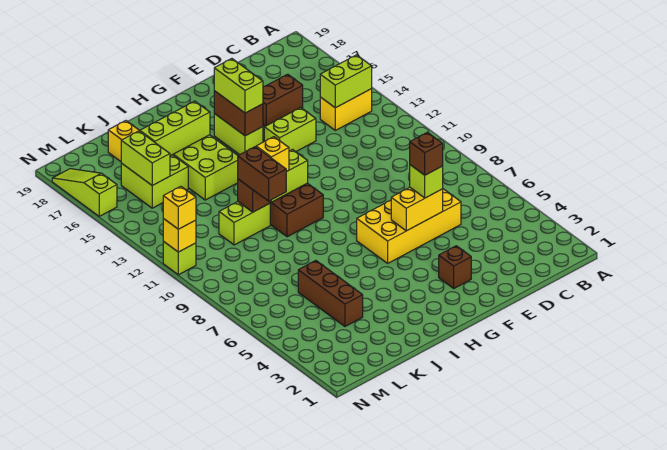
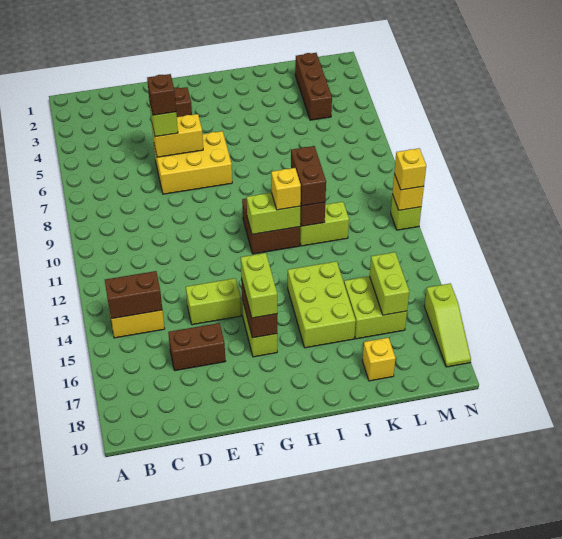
lime 1x2 brick [320,55,372,108] -> brown 1x2 brick [105,271,162,319]
yellow 2x4 brick [357,189,461,263] -> yellow 2x3 brick [154,131,232,194]
lime 1x3 brick [140,101,210,156] -> none
brown 1x3 brick [298,261,363,326] -> brown 1x3 brick moved to [295,53,332,120]

